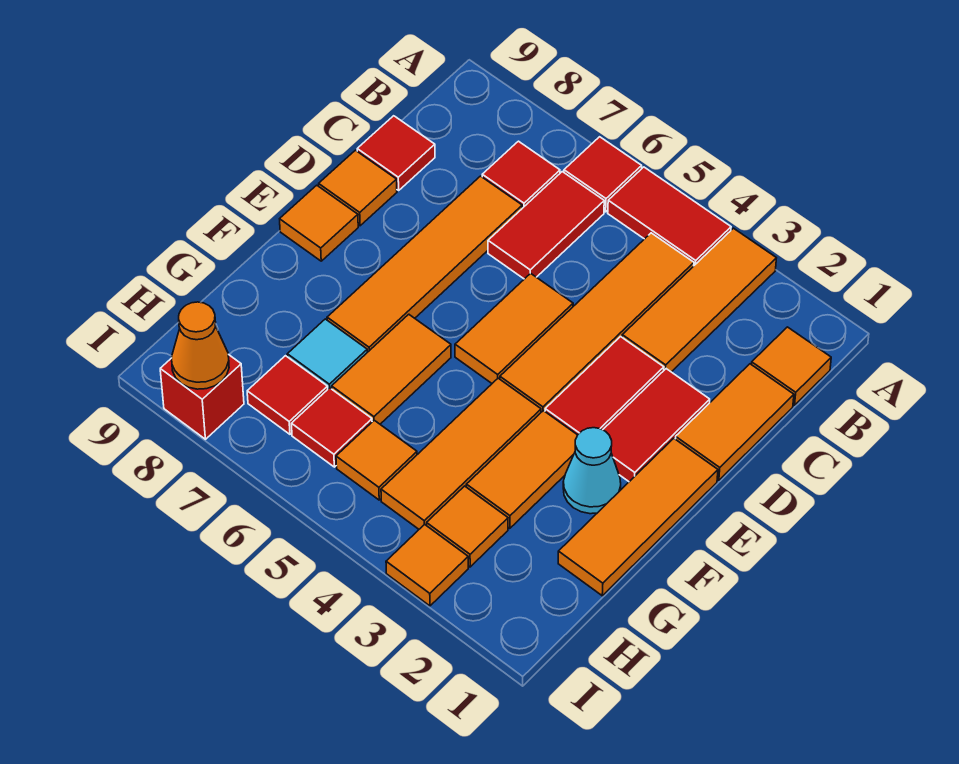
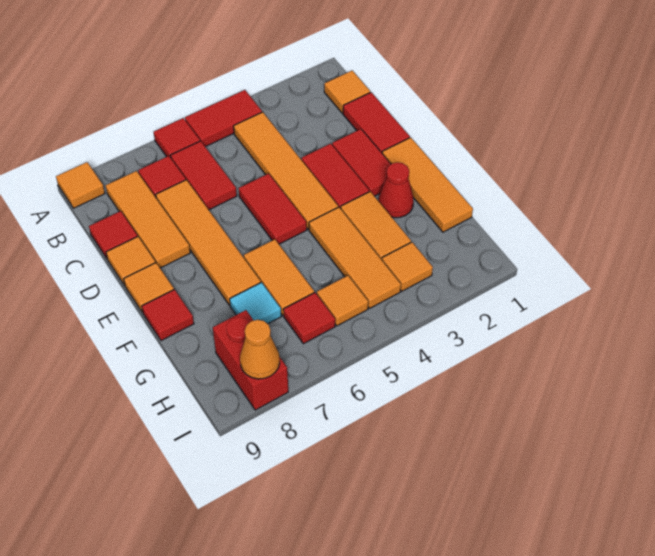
orange 1x3 tile [622,228,776,372] -> orange 1x3 tile moved to [106,171,190,268]
orange 1x2 tile [675,364,794,480] -> red 1x2 tile [343,92,410,153]
orange 1x2 tile [455,273,573,383] -> red 1x2 tile [239,173,307,244]
cyan 1x1 cone [563,428,621,514] -> red 1x1 cone [378,162,414,218]
red 1x1 tile [247,356,328,434] -> red 1x1 tile moved to [142,290,194,341]
orange 1x1 tile [386,524,468,606] -> orange 1x1 tile moved to [56,162,105,208]
red 1x1 brick [160,354,244,439] -> red 1x2 brick [213,310,288,410]

